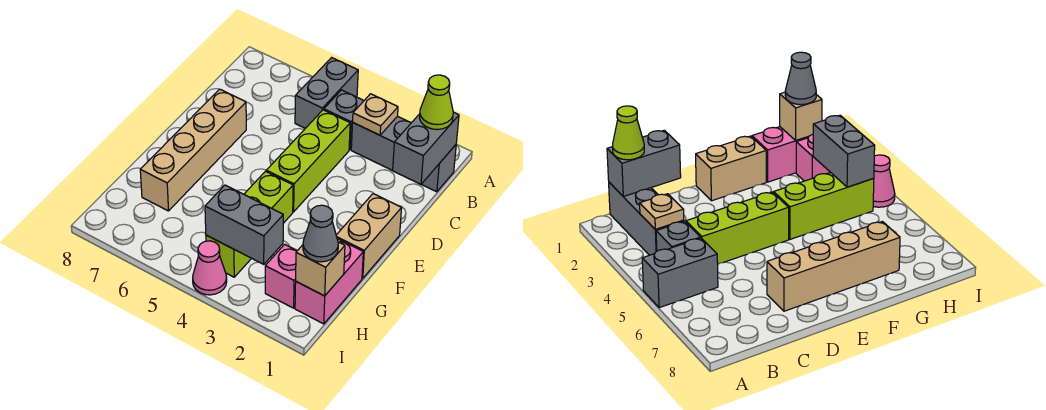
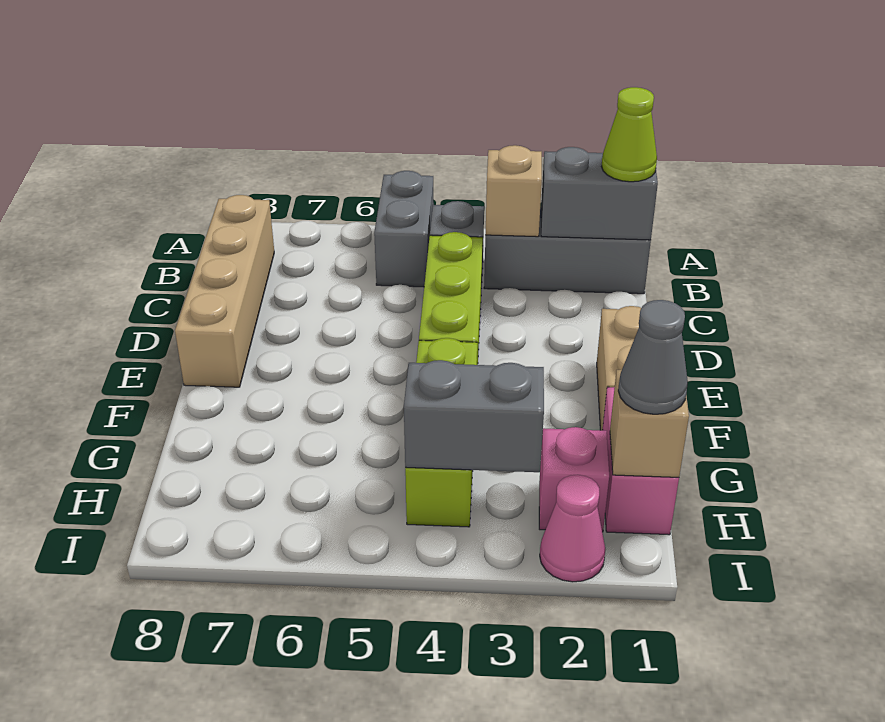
grey 1x2 brick [393,112,459,184] -> grey 1x2 brick turned to [541,147,658,240]
tan 1x1 plate [353,94,398,135] -> tan 1x1 brick [485,145,542,237]
tan 1x4 brick [140,89,246,211] -> tan 1x4 brick moved to [175,195,274,387]
pink 1x1 cone [193,241,227,295] -> pink 1x1 cone moved to [540,475,605,582]

